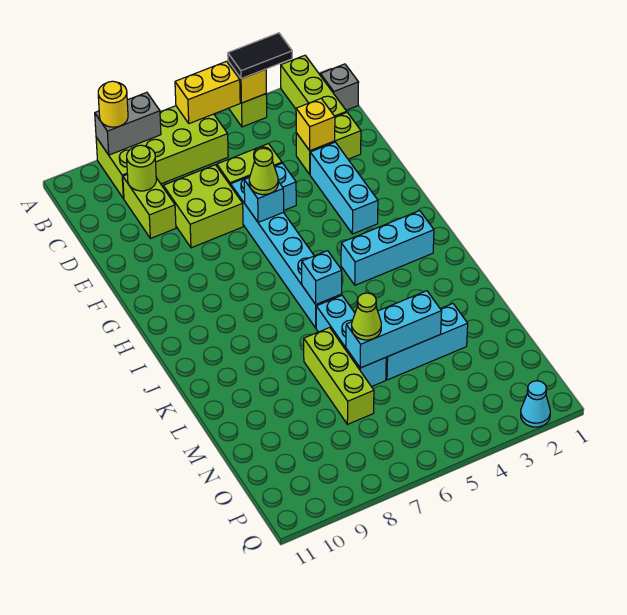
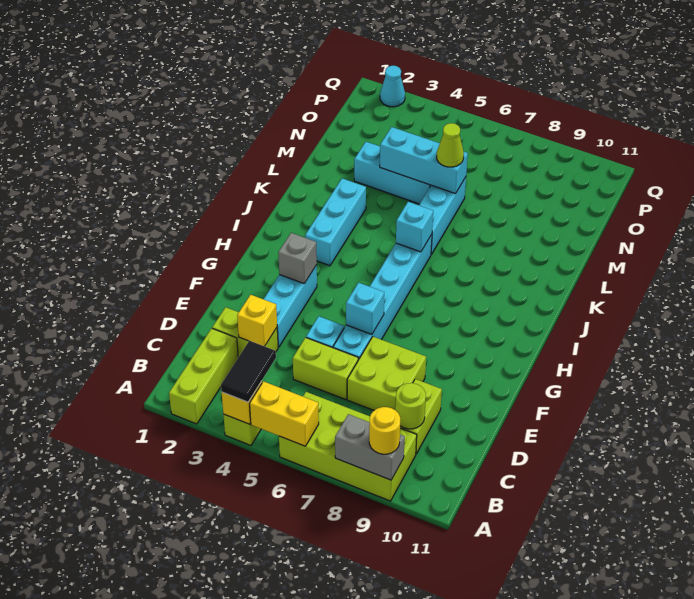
black 1x2 tile [228,33,292,79] -> black 1x2 tile turned to [221,341,276,402]
grey 1x1 brick [320,64,359,110] -> grey 1x1 brick moved to [278,233,317,283]
lime 1x1 cone [249,148,278,195] -> none
cyan 1x3 brick [341,211,434,285] -> cyan 1x3 brick turned to [305,178,366,266]
lime 1x3 brick [304,328,374,424] -> none

